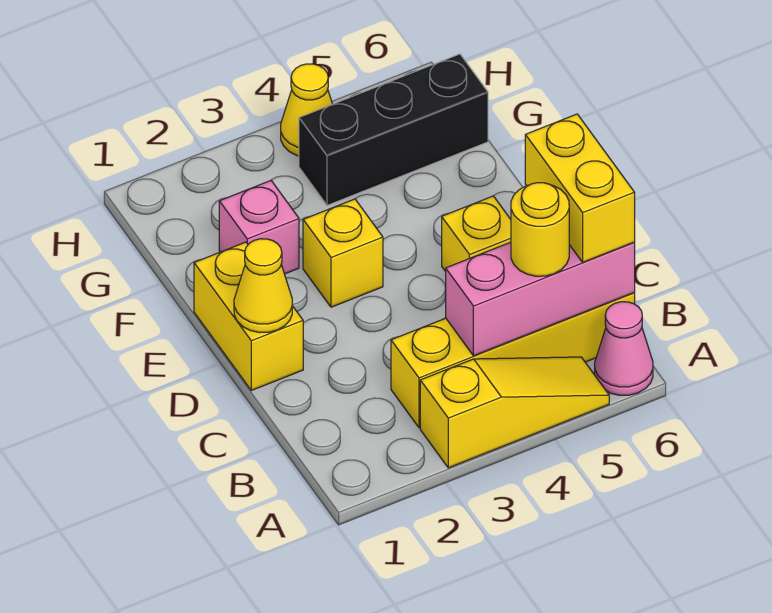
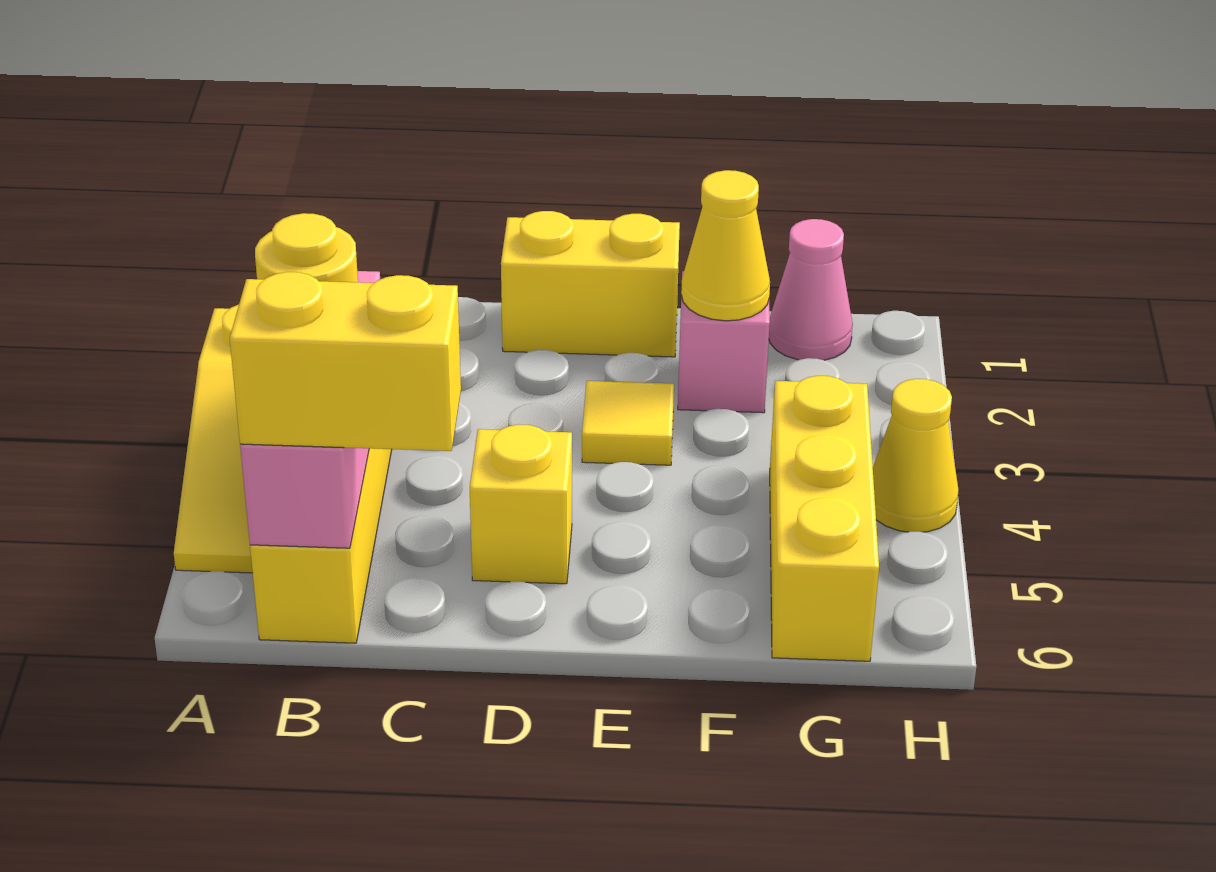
pink 1x1 cone [595,302,653,395] -> pink 1x1 cone moved to [769,219,853,360]
yellow 1x1 cone [234,239,292,333] -> yellow 1x1 cone moved to [681,170,770,321]
yellow 1x1 brick [303,199,383,307] -> yellow 1x1 tile [582,381,674,465]
black 1x3 brick [299,54,488,205] -> yellow 1x3 brick [770,376,879,661]

